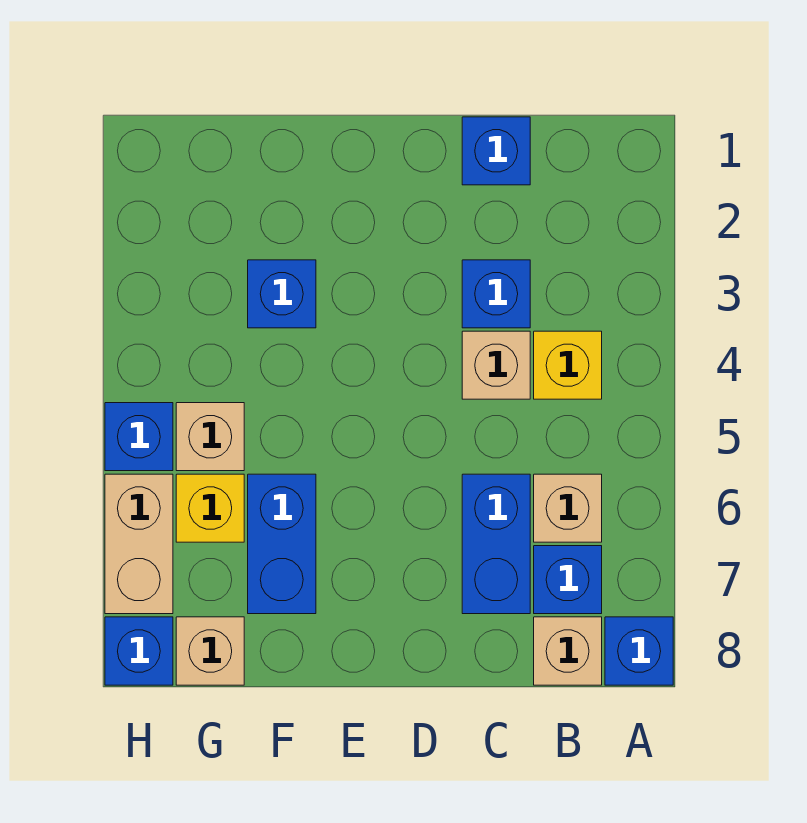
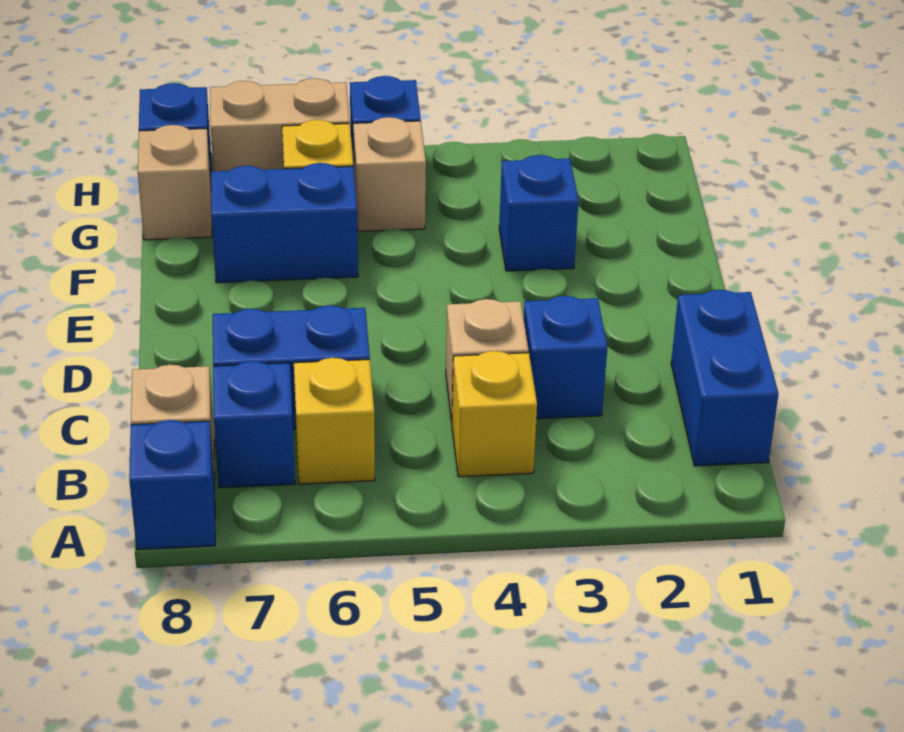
tan 1x1 brick [534,474,602,542] -> yellow 1x1 brick [294,358,375,484]
blue 1x1 brick [462,117,530,185] -> blue 1x2 brick [671,290,779,466]

